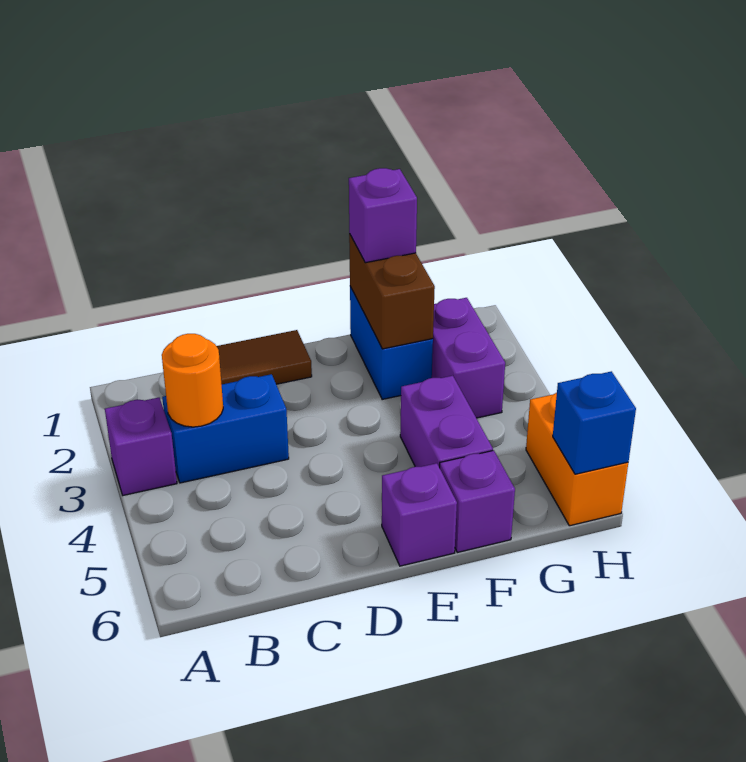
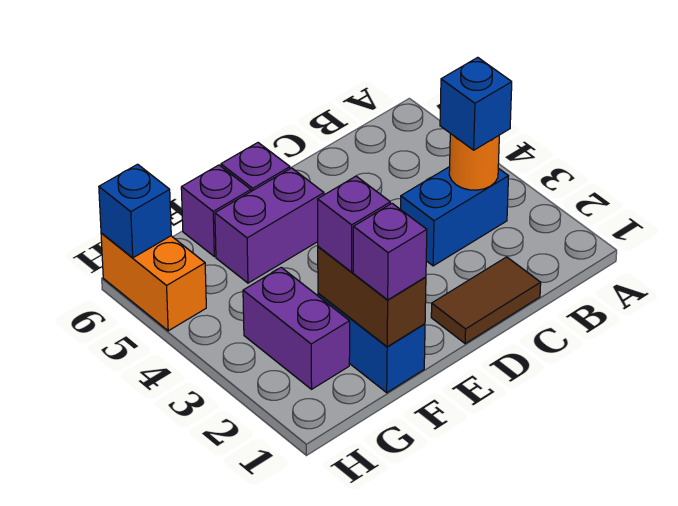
purple 1x1 brick [105,398,177,495] -> purple 1x1 brick moved to [318,176,390,272]
none -> blue 1x1 brick [440,57,512,150]
purple 1x2 brick [400,376,493,468] -> purple 1x2 brick turned to [215,168,324,283]

